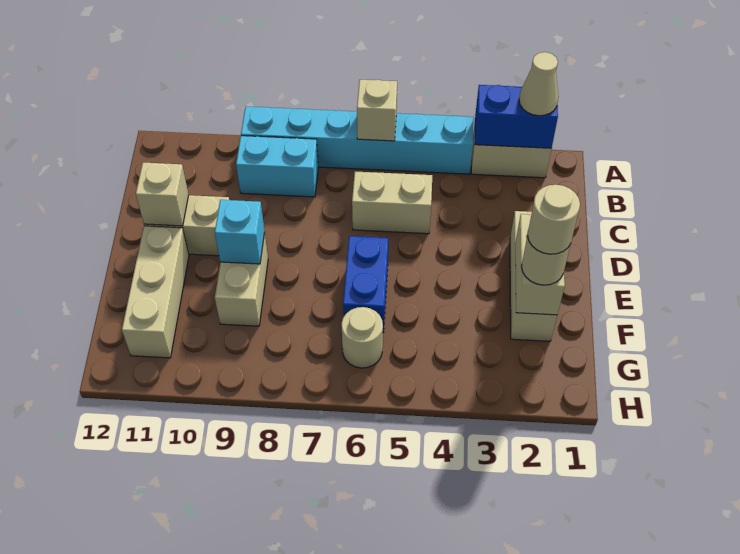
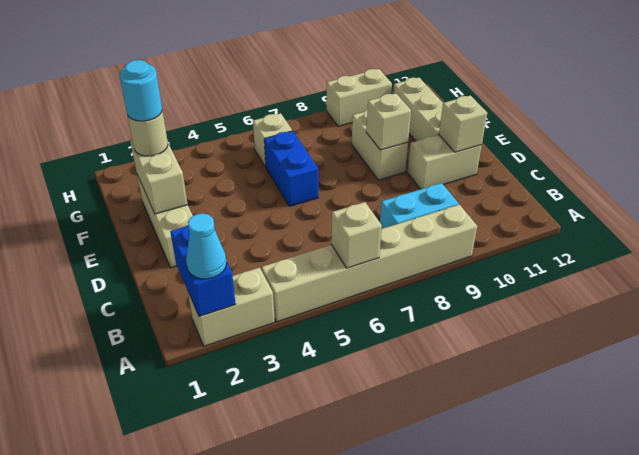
blue 1x2 brick [475,85,558,148] -> blue 1x2 brick turned to [170,225,236,316]
tan 1x1 cone [519,52,558,116] -> cyan 1x1 cone [186,214,227,279]
cyan 1x6 brick [241,106,473,174] -> tan 1x6 brick [261,205,477,322]
tan 1x2 brick [352,171,432,234] -> tan 1x2 brick moved to [327,69,392,126]
cyan 1x1 brick [215,200,265,264] -> tan 1x1 brick [366,94,411,150]
tan 1x1 round brick [527,185,580,254] -> cyan 1x1 round brick [119,60,162,121]
tan 1x1 round brick [341,307,383,368] -> tan 1x1 brick [253,113,292,167]

